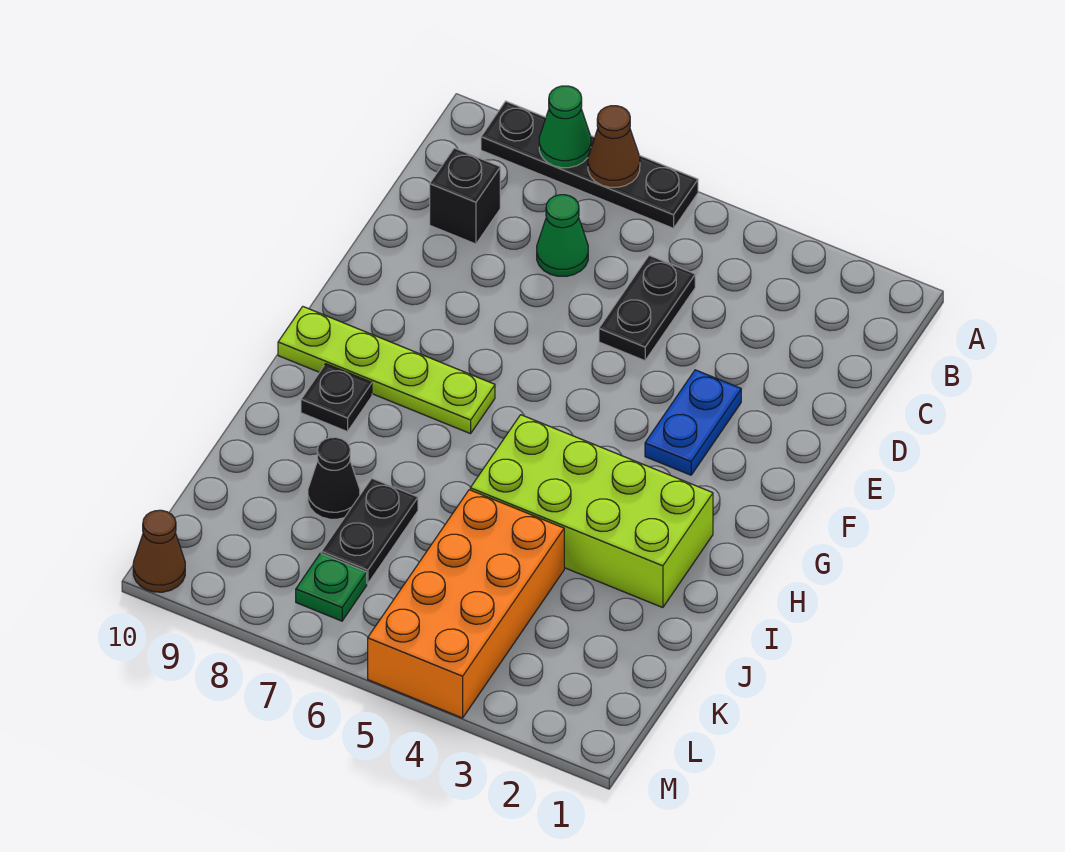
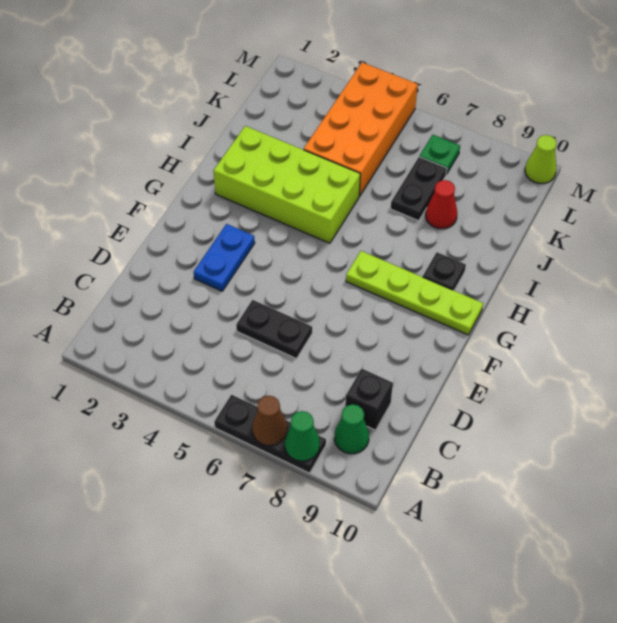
black 1x4 plate [481,101,698,228] -> black 1x3 plate [214,395,326,473]
black 1x2 plate [599,255,695,361] -> black 1x2 plate turned to [236,300,312,359]
green 1x1 cone [537,195,588,276] -> green 1x1 cone moved to [334,404,369,454]
black 1x1 cone [308,437,360,519] -> red 1x1 cone [426,180,457,229]
brown 1x1 cone [133,510,185,592] -> lime 1x1 cone [525,135,557,183]

